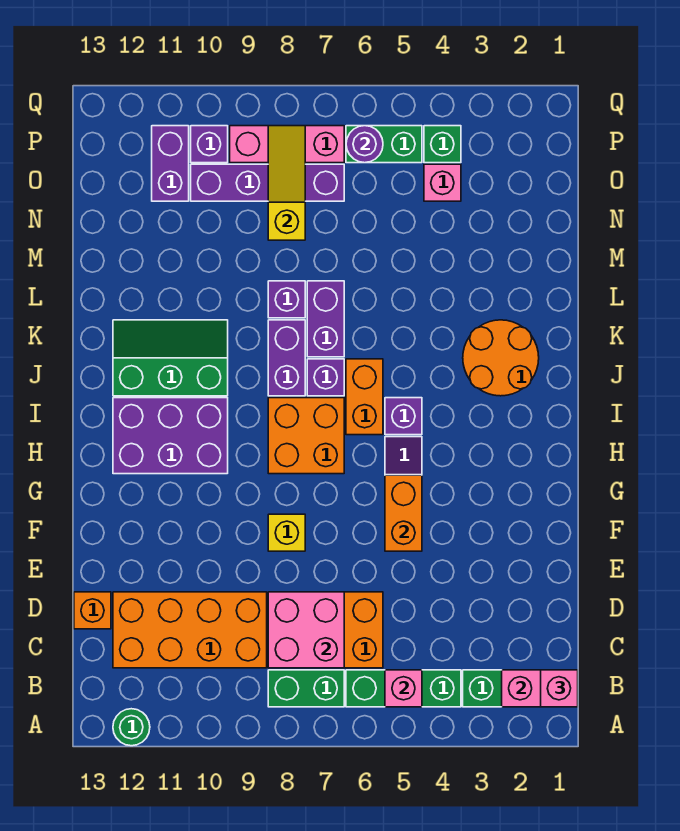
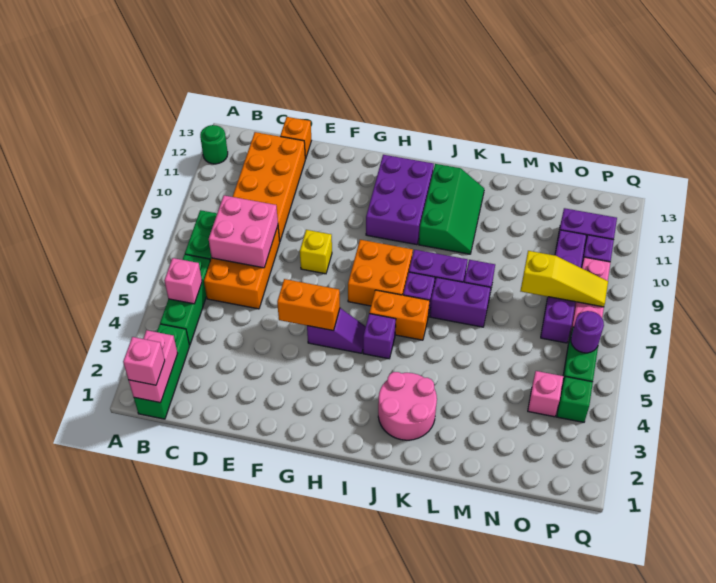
orange 2x2 round brick [463,320,539,396] -> pink 2x2 round brick [378,372,437,440]

